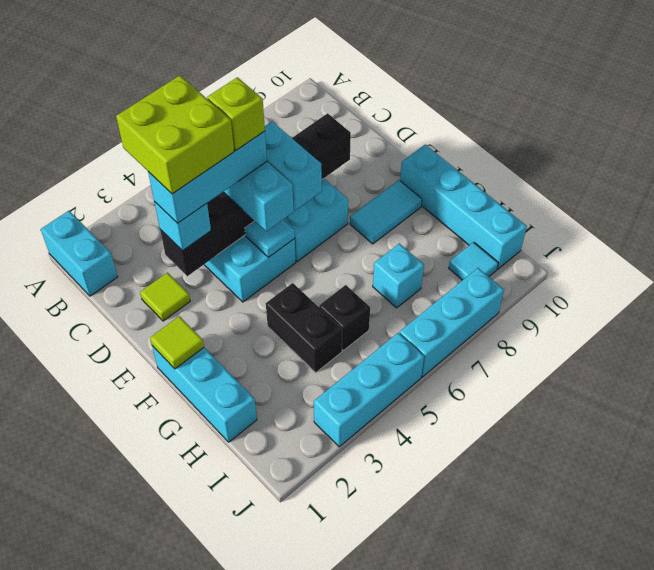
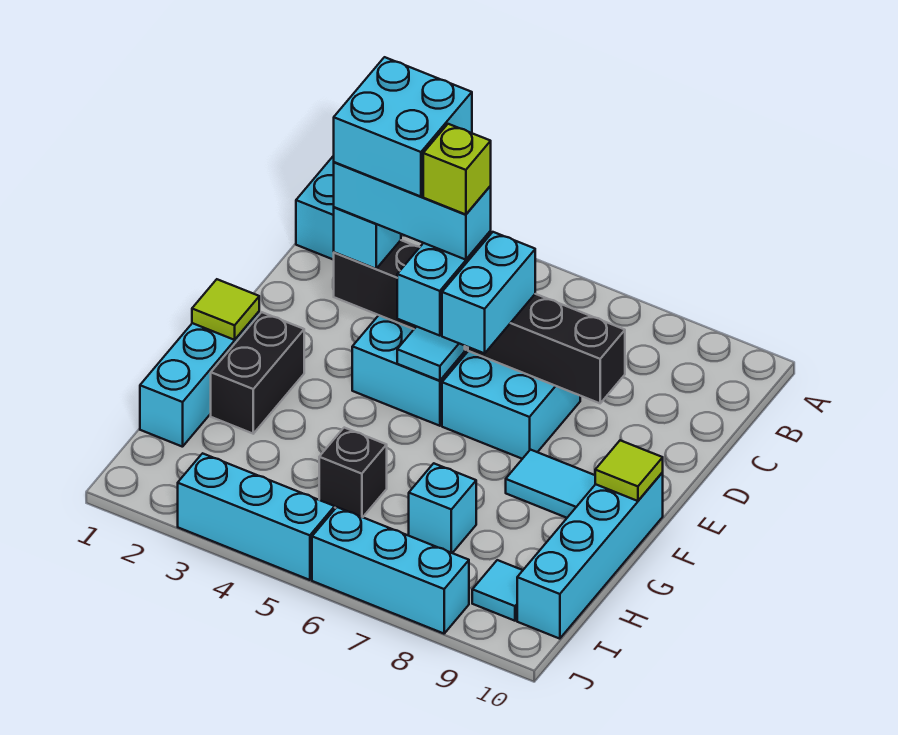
lime 2x2 brick [116,76,234,194] -> cyan 2x2 brick [334,57,472,197]
lime 1x1 tile [140,273,190,321] -> lime 1x1 tile moved to [595,440,663,501]
black 1x2 brick [266,283,342,373] -> black 1x2 brick moved to [211,312,304,434]

